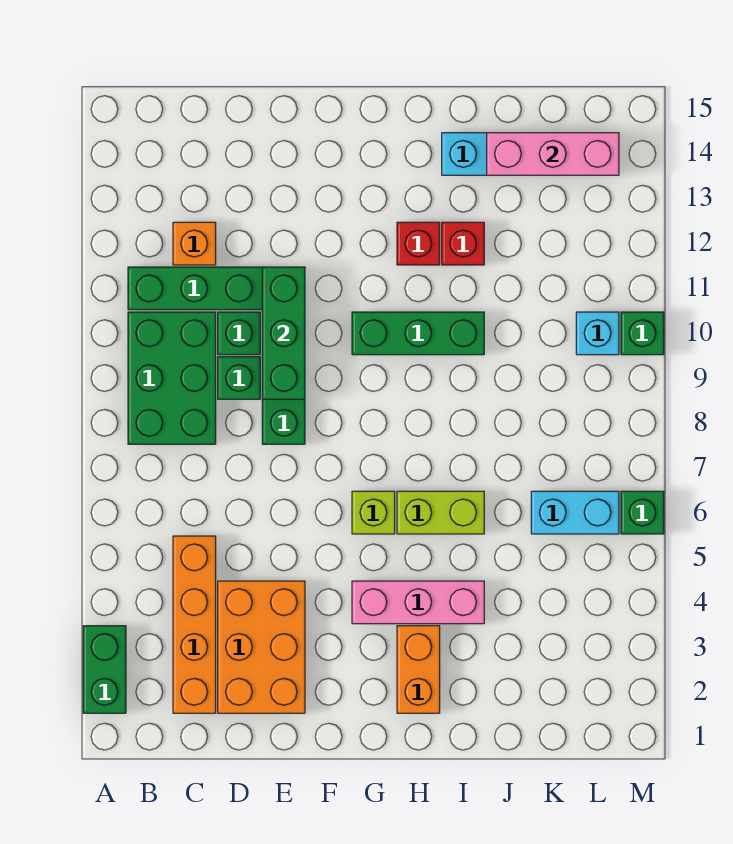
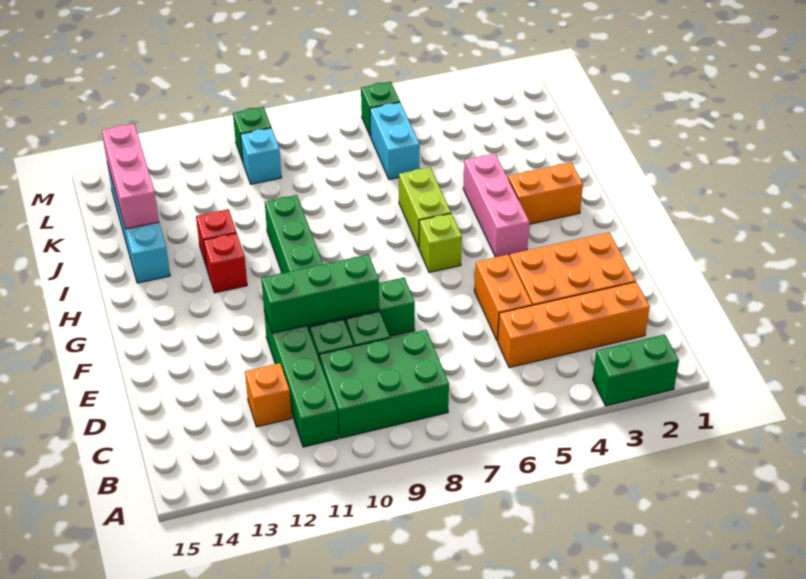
none -> orange 1x2 brick [474,255,532,341]

